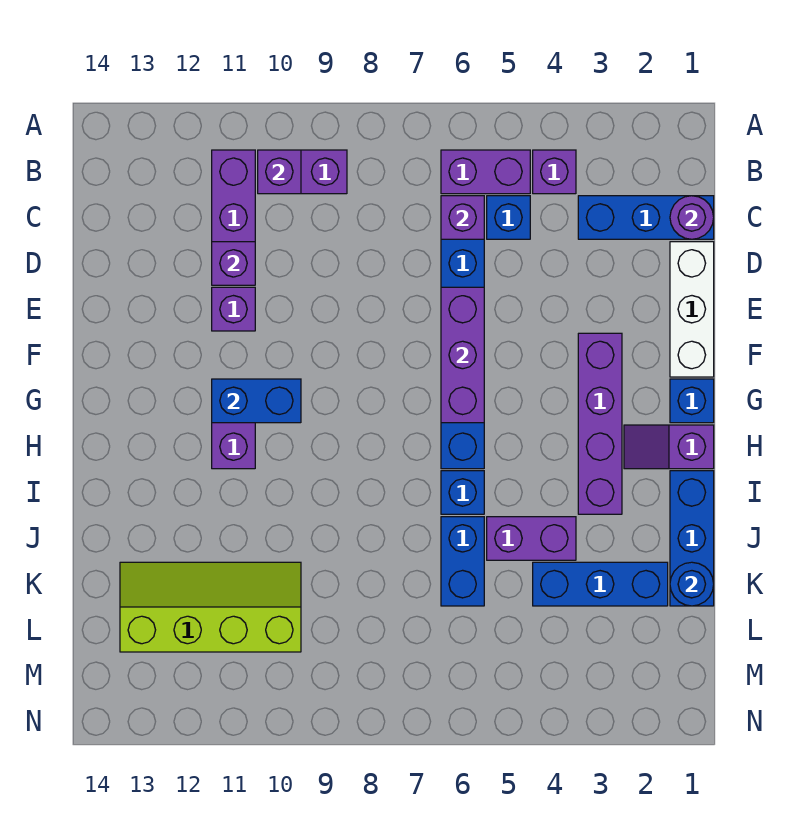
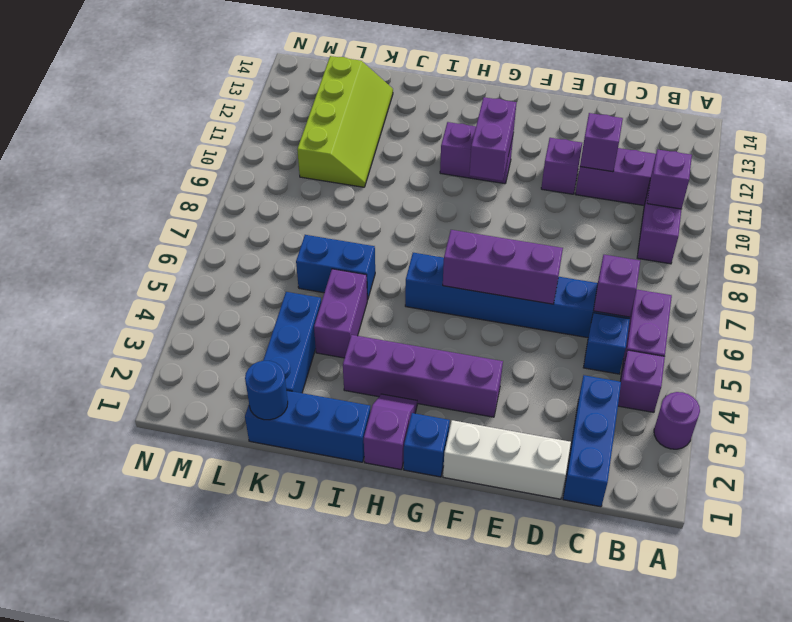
purple 1x1 round brick [670,196,714,239] -> purple 1x1 round brick moved to [654,392,700,449]
blue 1x2 brick [212,379,301,423] -> purple 1x2 brick [469,97,517,181]
blue 1x1 brick [441,471,484,514] -> none

